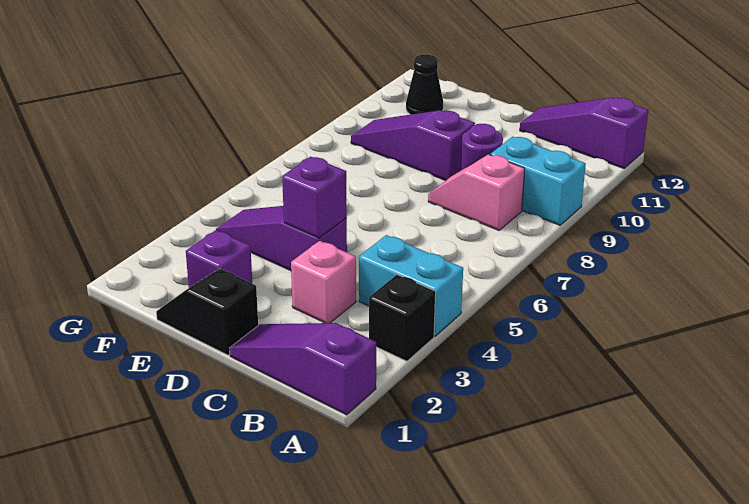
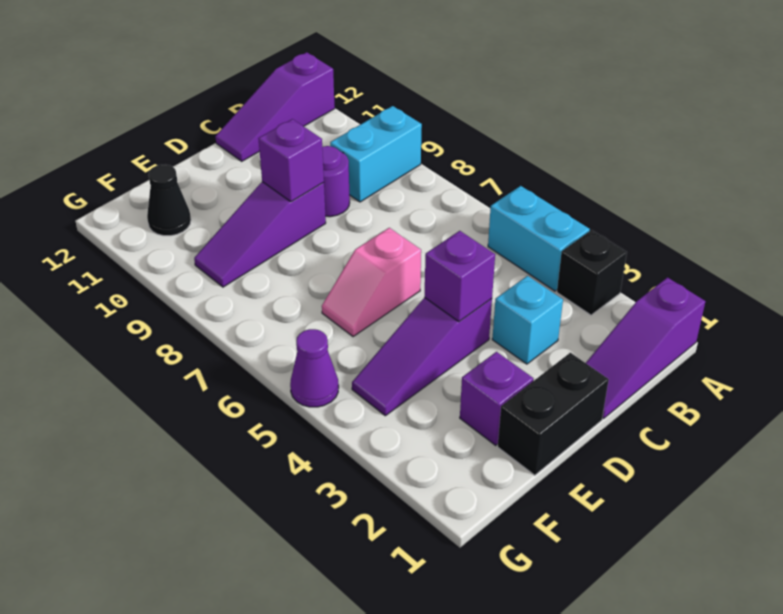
cyan 1x2 brick [359,235,463,336] -> cyan 1x2 brick turned to [488,186,590,291]
pink 1x2 slope [428,154,525,230] -> pink 1x2 slope moved to [322,228,421,337]
pink 1x1 brick [291,241,356,323] -> cyan 1x1 brick [492,276,563,364]
black 1x2 slope [156,269,258,355] -> black 1x2 brick [498,353,609,475]
none -> purple 1x1 brick [258,119,324,202]
none -> purple 1x1 cone [290,329,339,407]

